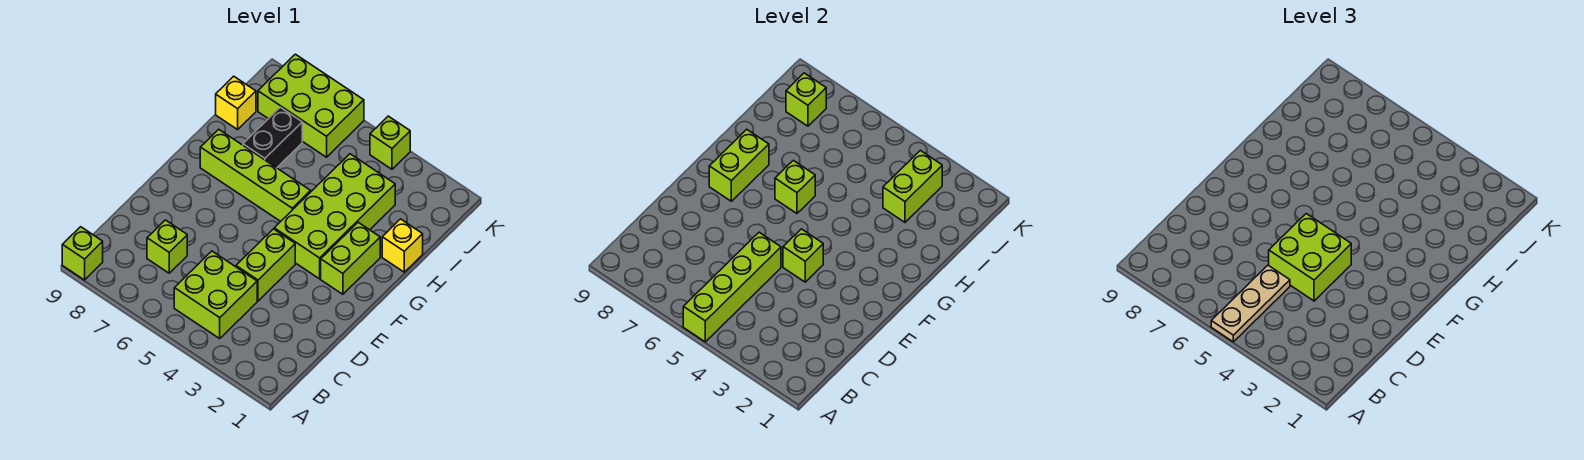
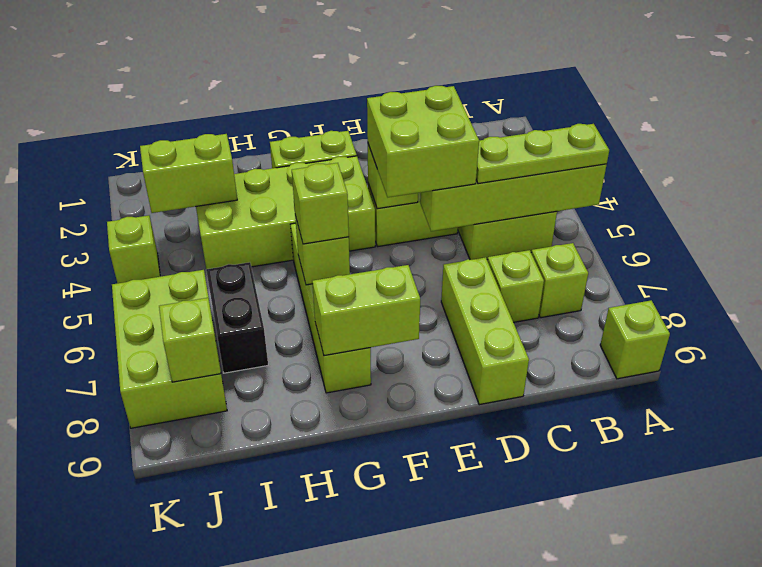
tan 1x3 plate [1211,265,1290,342] -> lime 1x3 plate [476,124,609,184]
none -> lime 1x1 brick [531,243,588,318]
none -> lime 1x3 brick [441,257,529,405]
none -> lime 1x1 brick [292,163,349,244]
yellow 1x1 brick [382,219,423,272] -> none
black 1x2 brick [243,107,302,168] -> black 1x2 brick turned to [206,262,268,373]
yellow 1x1 brick [216,76,256,129] -> none

